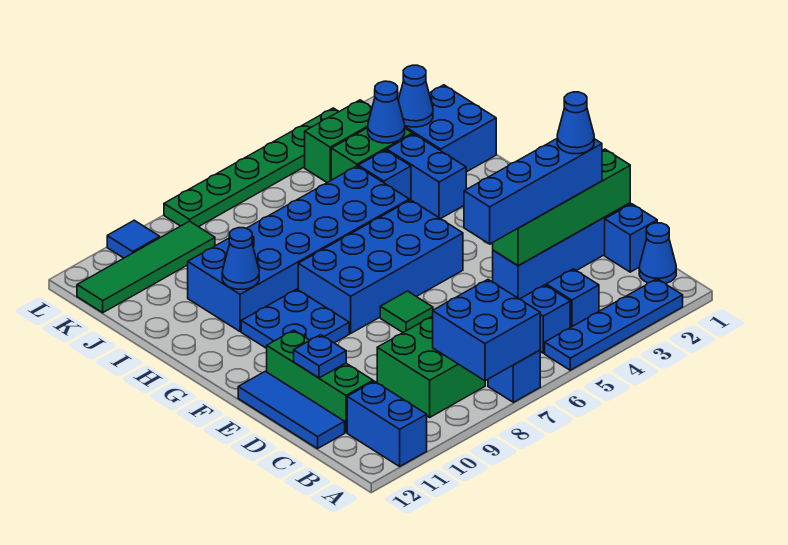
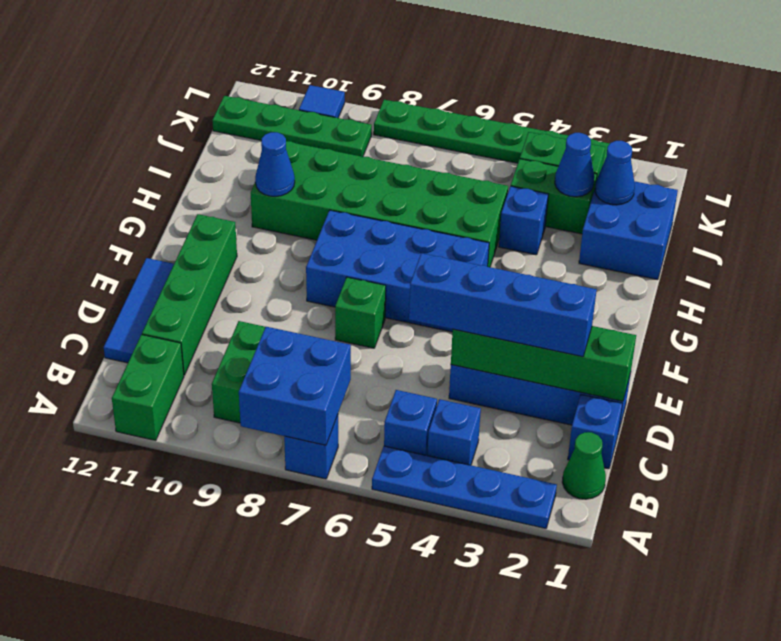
blue 1x2 brick [347,381,427,466] -> green 1x2 brick [112,335,184,441]
blue 1x1 cone [639,223,676,284] -> green 1x1 cone [562,432,606,499]
green 1x3 brick [267,330,373,432] -> green 1x4 brick [142,214,237,375]
blue 1x1 cone [557,92,594,154] -> none
blue 1x1 plate [294,335,346,378] -> none
green 1x1 tile [380,291,433,332] -> green 1x1 brick [335,277,386,348]
blue 2x2 plate [241,289,349,348] -> none
blue 1x2 brick [387,134,466,219] -> none
blue 2x6 brick [188,166,409,332] -> green 2x6 brick [251,141,508,267]
green 1x4 tile [77,221,215,313] -> green 1x4 plate [212,96,372,157]

